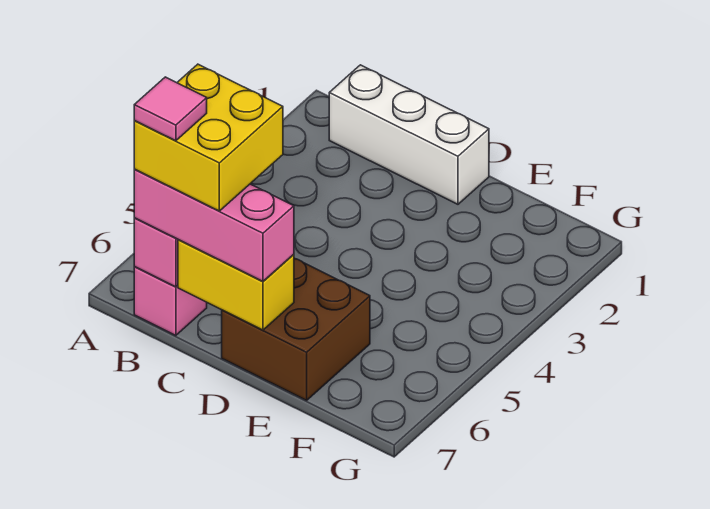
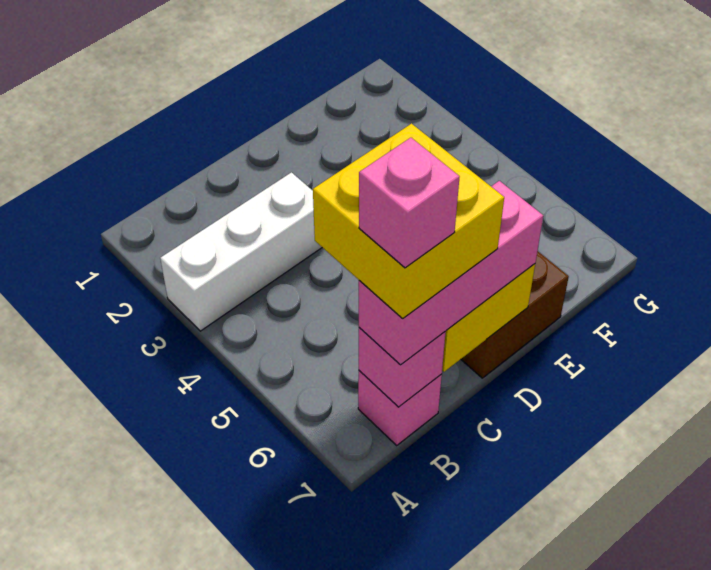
white 1x3 brick [329,65,489,204] -> white 1x3 brick moved to [160,172,322,331]
pink 1x1 tile [134,77,207,141] -> pink 1x1 brick [359,138,459,268]

